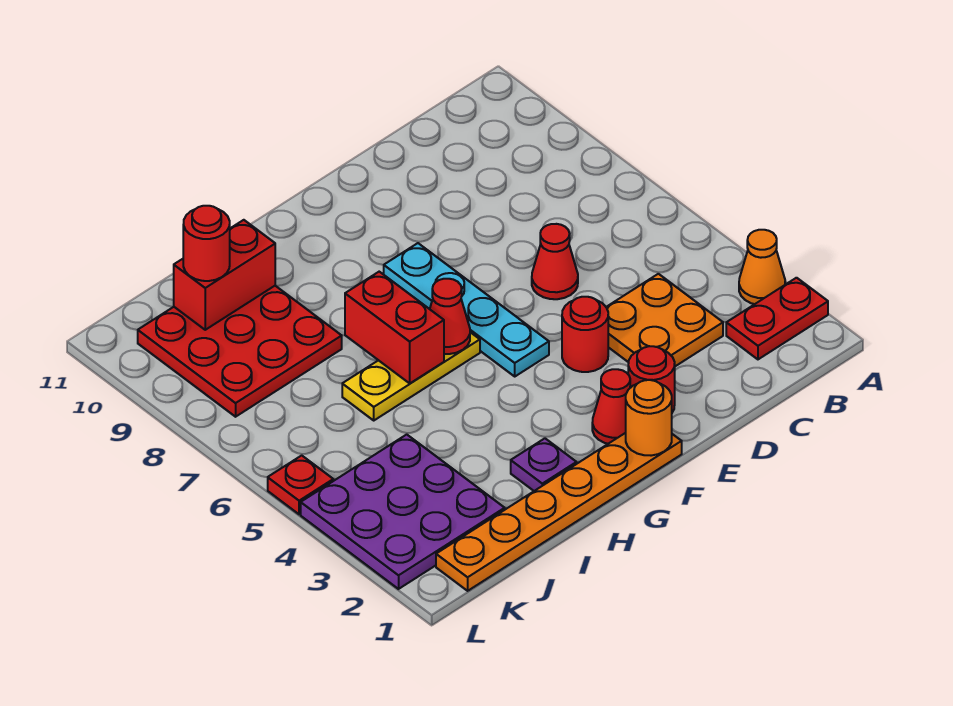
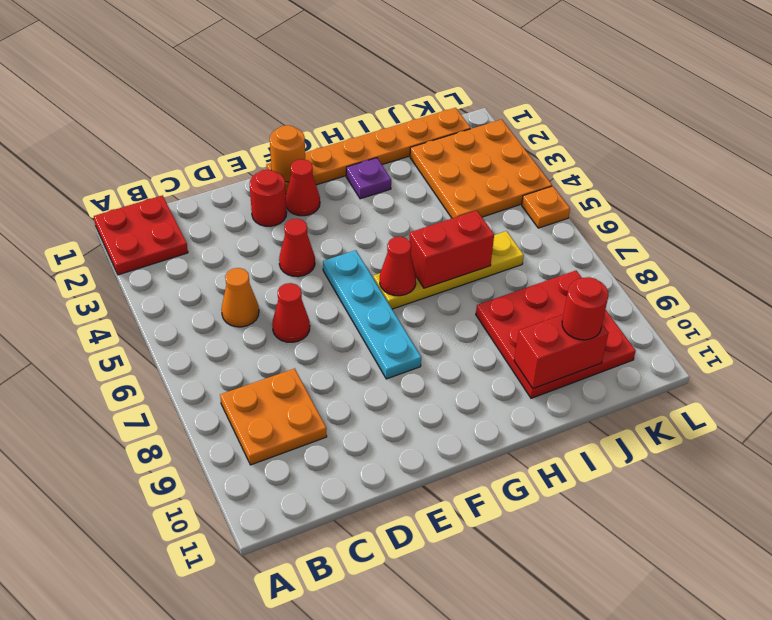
red 1x2 plate [726,278,828,359] -> red 2x2 plate [94,195,188,275]
orange 1x1 cone [739,230,785,304] -> orange 1x1 cone moved to [221,268,259,327]
orange 2x2 plate [606,274,723,366] -> orange 2x2 plate moved to [220,369,327,465]
red 1x1 round brick [562,297,608,372] -> red 1x1 cone [279,219,315,277]
yellow 1x3 plate [342,332,480,420] -> yellow 1x4 plate [373,231,524,309]
red 1x2 brick [345,272,444,383] -> red 1x2 brick turned to [409,211,494,288]
purple 3x3 plate [301,434,505,589] -> orange 3x3 plate [410,120,552,218]
red 1x1 plate [268,455,333,514] -> orange 1x1 plate [522,186,570,228]

